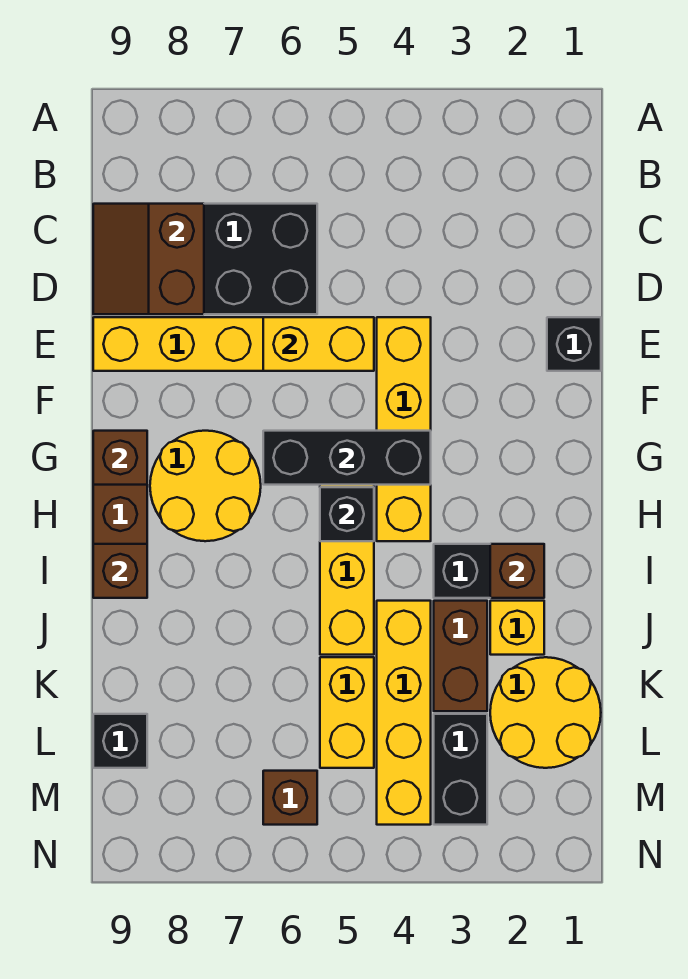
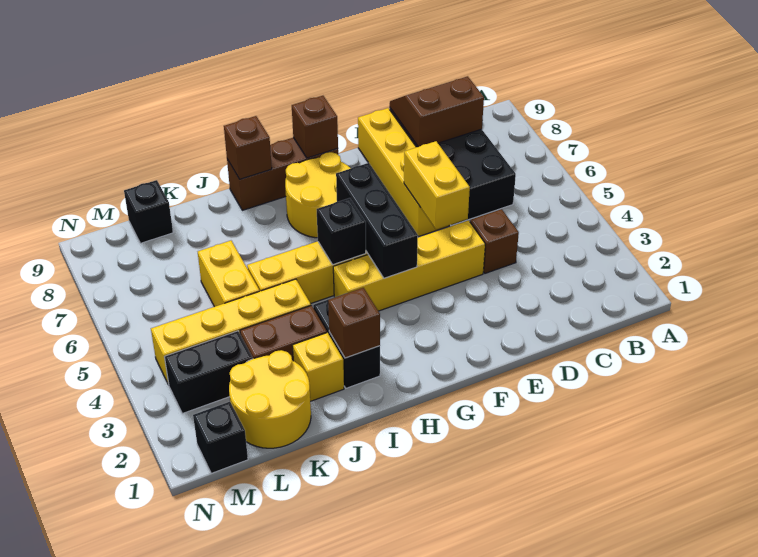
black 1x1 brick [547,317,601,371] -> black 1x1 brick moved to [193,402,248,473]
yellow 1x2 brick [320,657,374,768] -> yellow 1x2 brick turned to [198,241,259,307]
brown 1x1 brick [263,771,317,825] -> brown 1x1 brick moved to [470,209,519,273]

